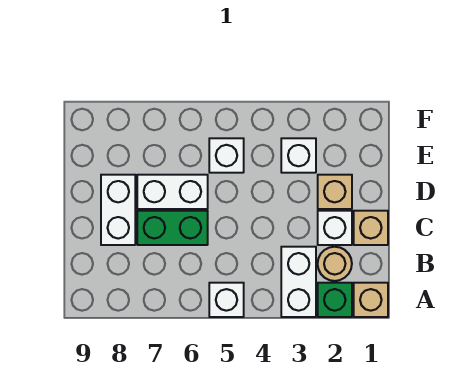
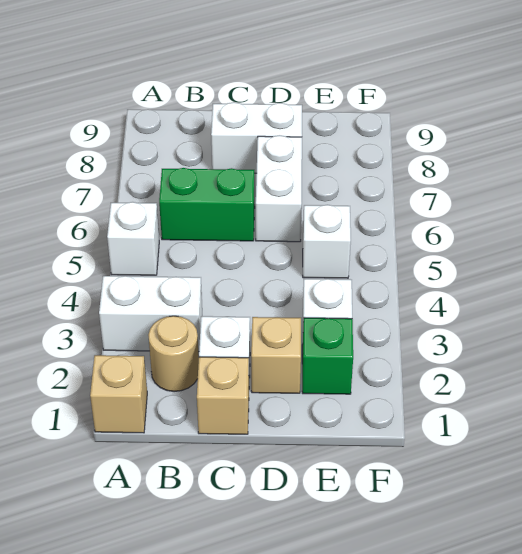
green 1x1 brick [318,283,352,317] -> green 1x1 brick moved to [302,318,353,394]
green 1x2 brick [137,211,208,245] -> green 1x2 brick turned to [159,168,255,241]

